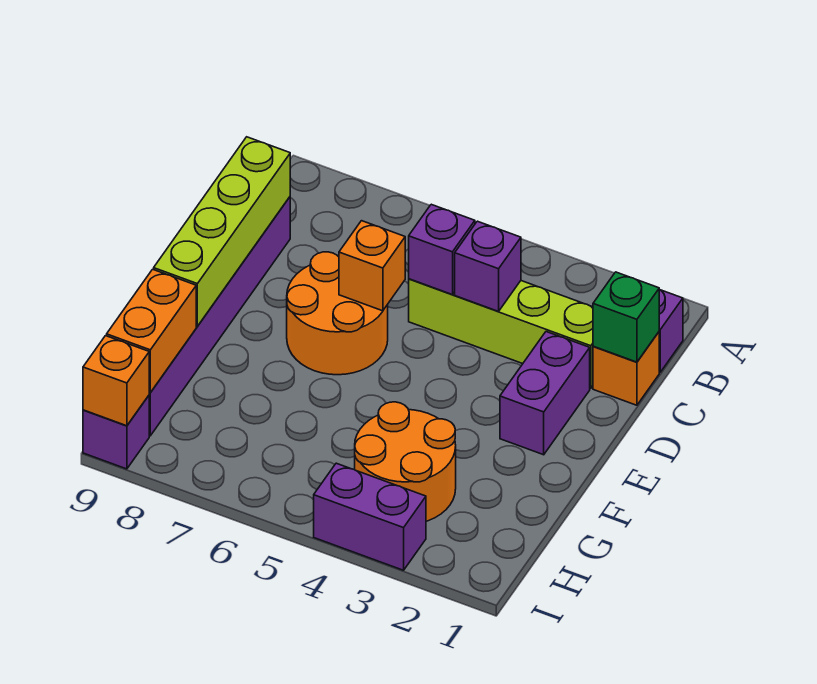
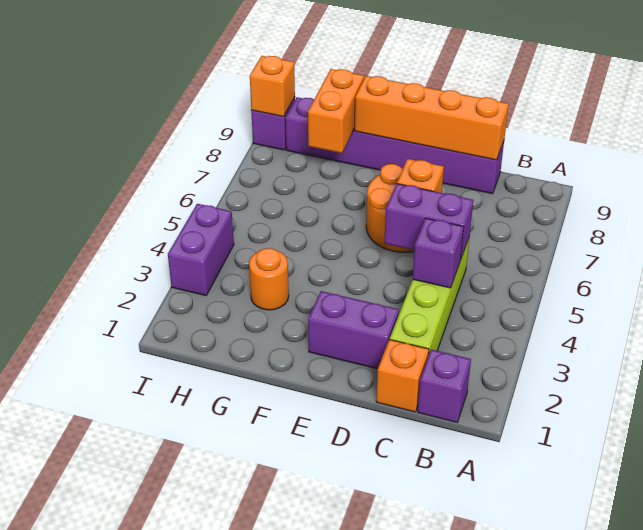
green 1x1 brick [593,272,659,362] -> none
purple 1x1 brick [409,204,475,295] -> purple 1x2 brick [384,184,473,260]
lime 1x4 brick [154,137,290,326] -> orange 1x4 brick [355,76,509,160]
orange 2x2 round brick [355,402,456,521] -> orange 1x1 round brick [249,248,289,310]
orange 1x2 brick [107,269,196,393] -> orange 1x2 brick turned to [308,69,364,153]

